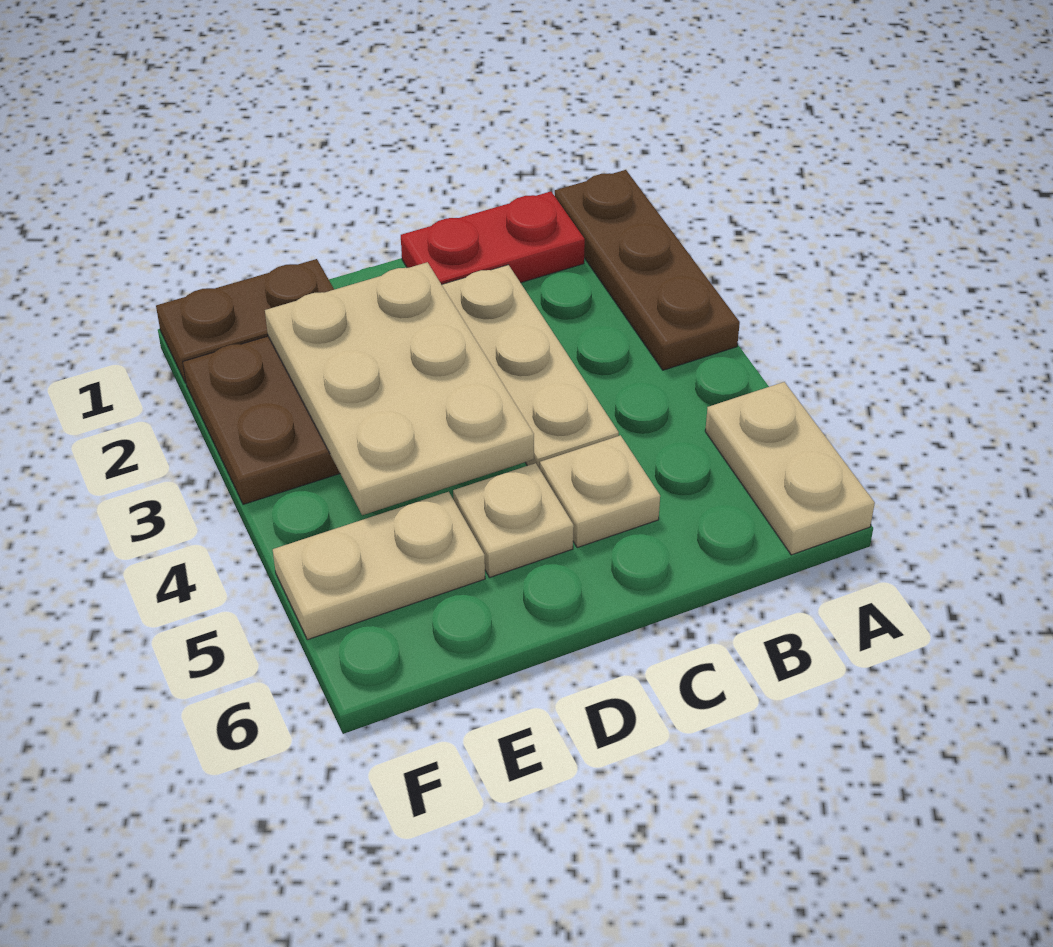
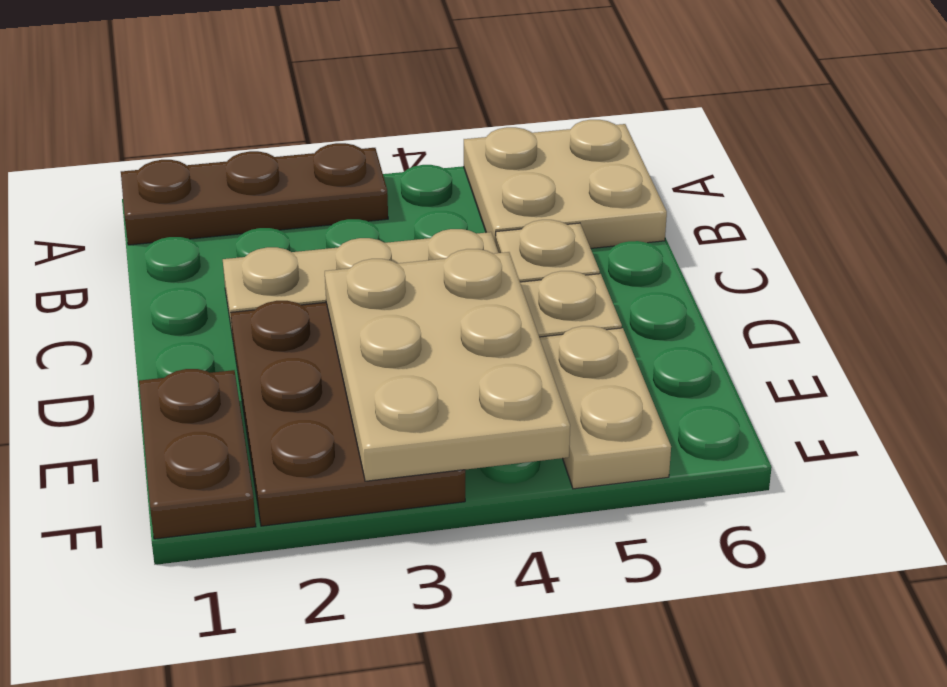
tan 1x2 plate [705,382,875,555] -> tan 2x2 plate [464,120,667,248]
red 1x2 plate [401,191,585,284] -> none
tan 2x3 plate [265,262,534,515] -> tan 2x3 plate turned to [325,249,570,481]

